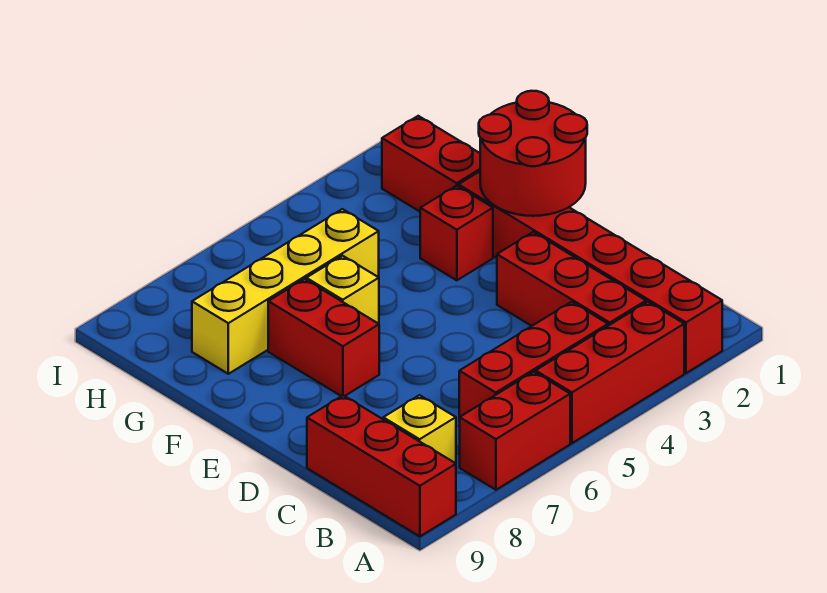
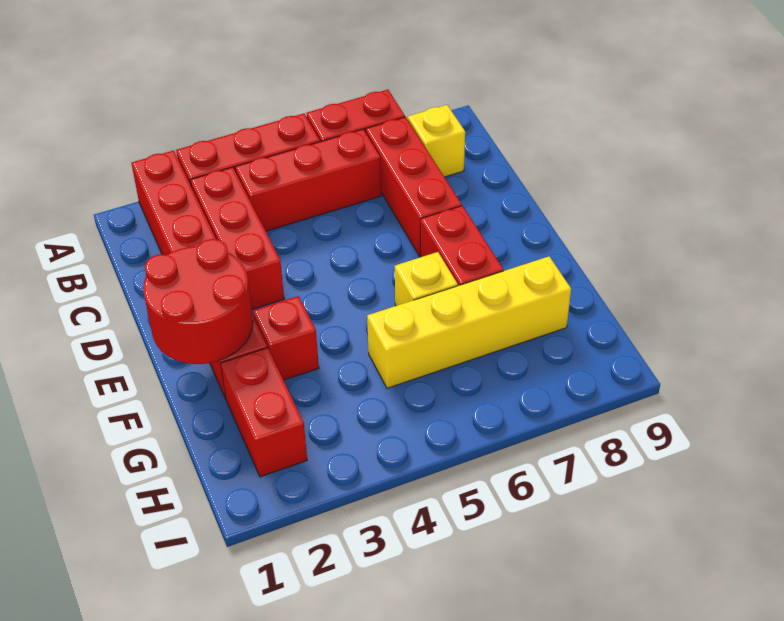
red 1x3 brick [307,395,456,536] -> red 1x3 brick moved to [366,117,462,256]

